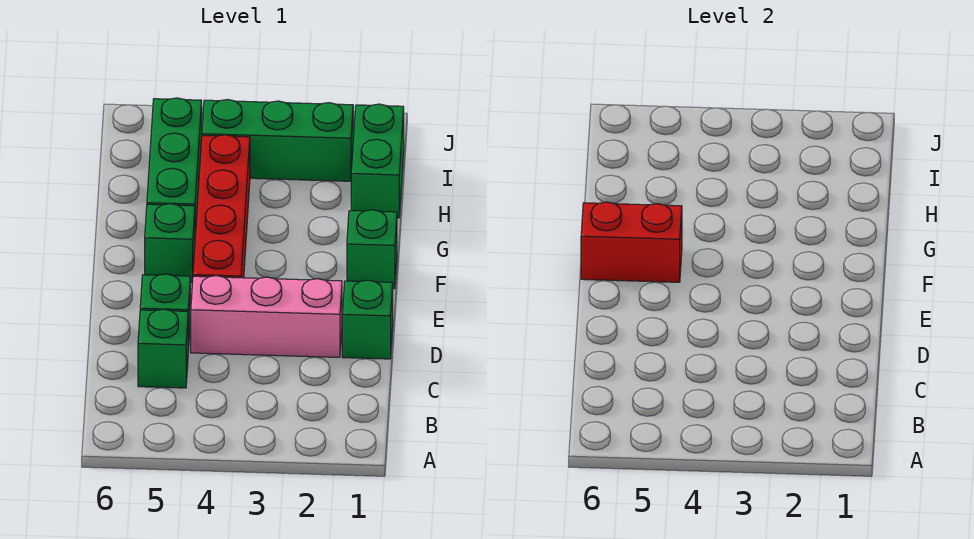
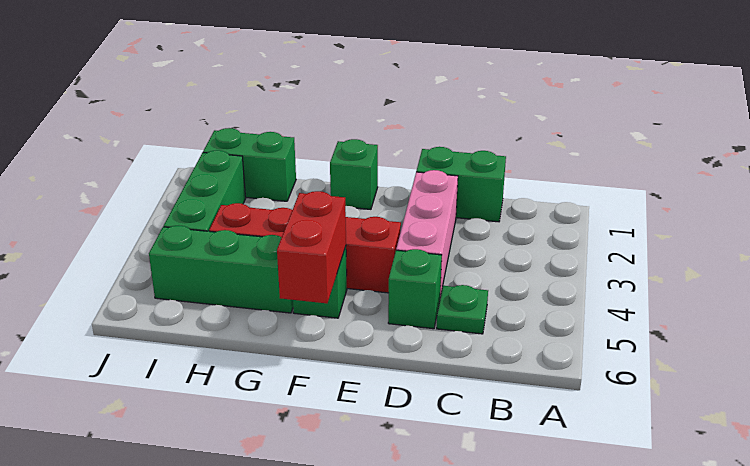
green 1x1 brick [138,309,188,388] -> green 1x1 plate [437,285,488,334]
green 1x1 brick [342,280,393,359] -> green 1x2 brick [416,147,506,222]

